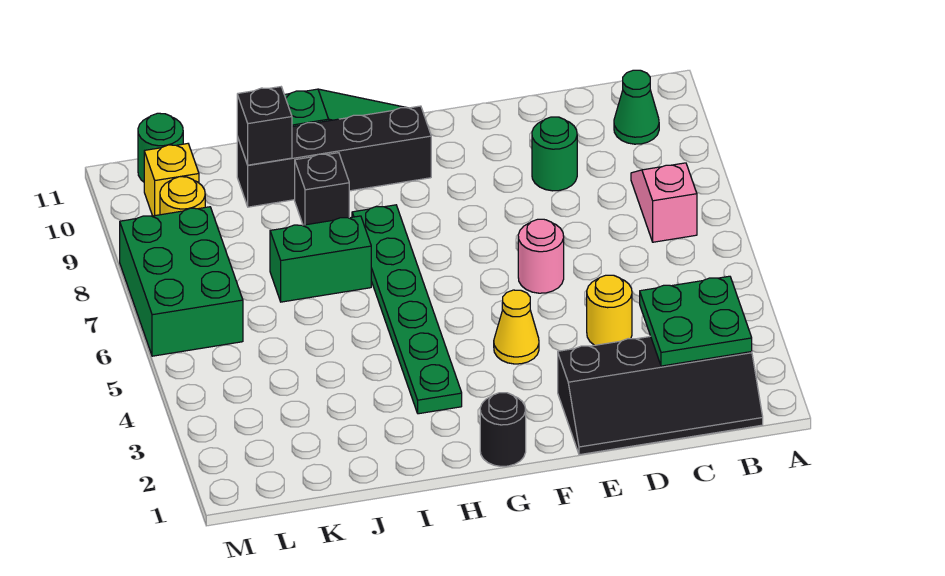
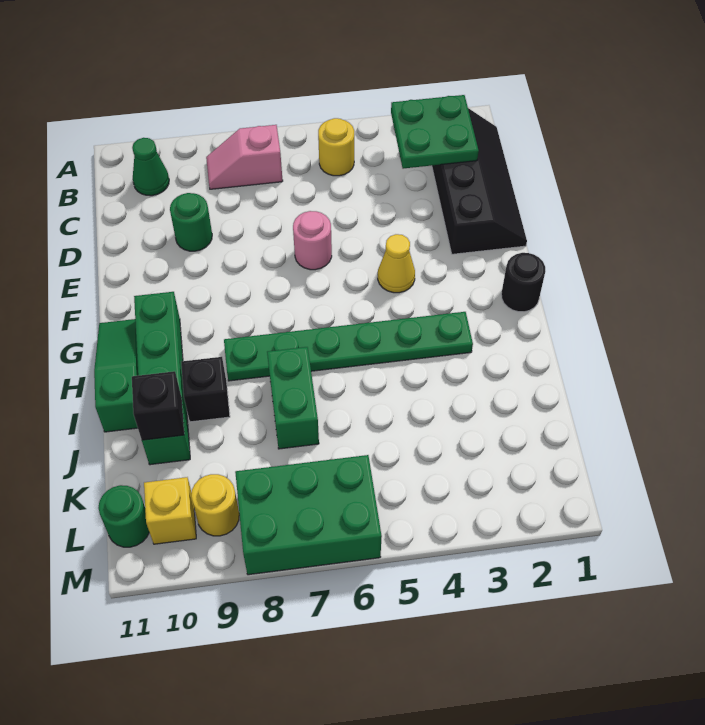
yellow 1x1 round brick [587,275,632,345] -> yellow 1x1 round brick moved to [318,118,354,176]
black 1x4 brick [237,106,431,207] -> green 1x4 brick [134,292,190,465]

